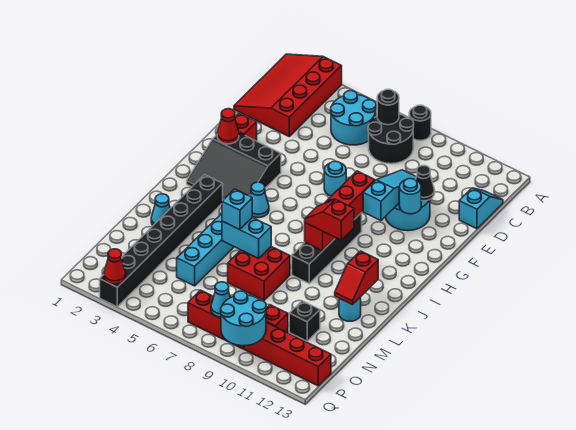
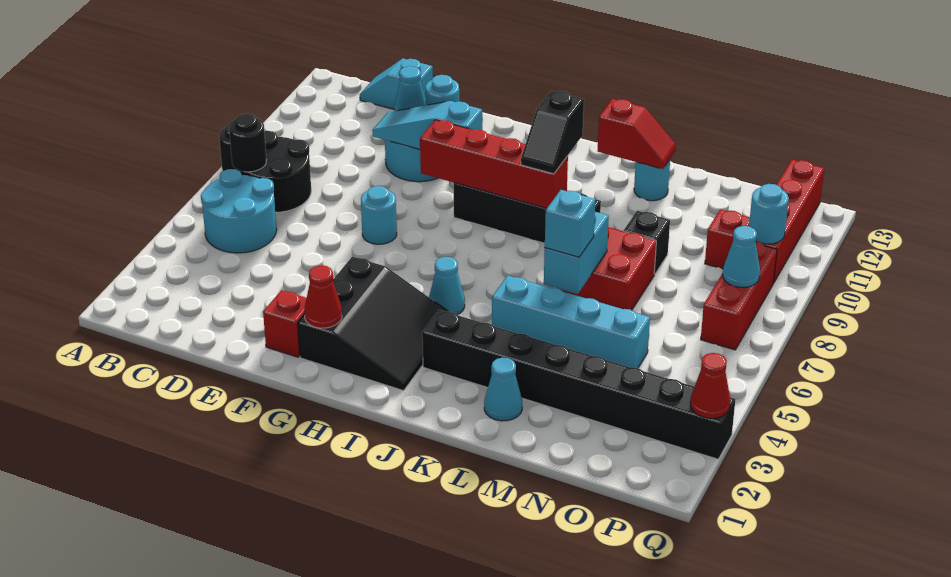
red 3x4 slope [234,54,342,136] -> none
black 1x1 cone [416,165,435,201] -> cyan 1x1 cone [394,66,426,111]
red 1x2 slope [305,200,354,240] -> black 1x2 slope [521,91,584,174]
black 1x1 brick [289,301,320,341] -> black 1x1 brick moved to [624,211,670,275]
cyan 2x2 round brick [221,291,266,346] -> cyan 1x1 round brick [749,184,789,244]

